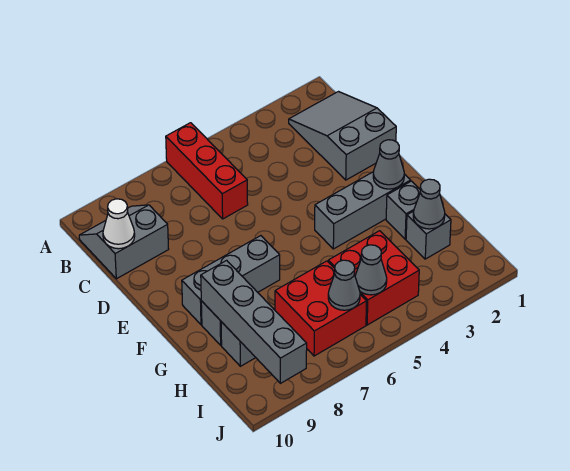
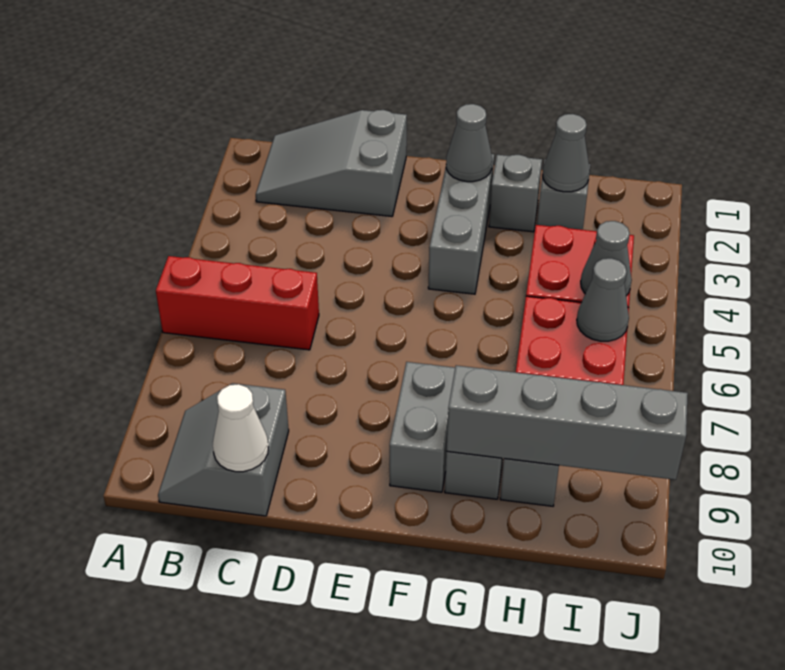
grey 1x3 brick [182,236,280,325] -> grey 1x2 brick [390,362,455,492]

